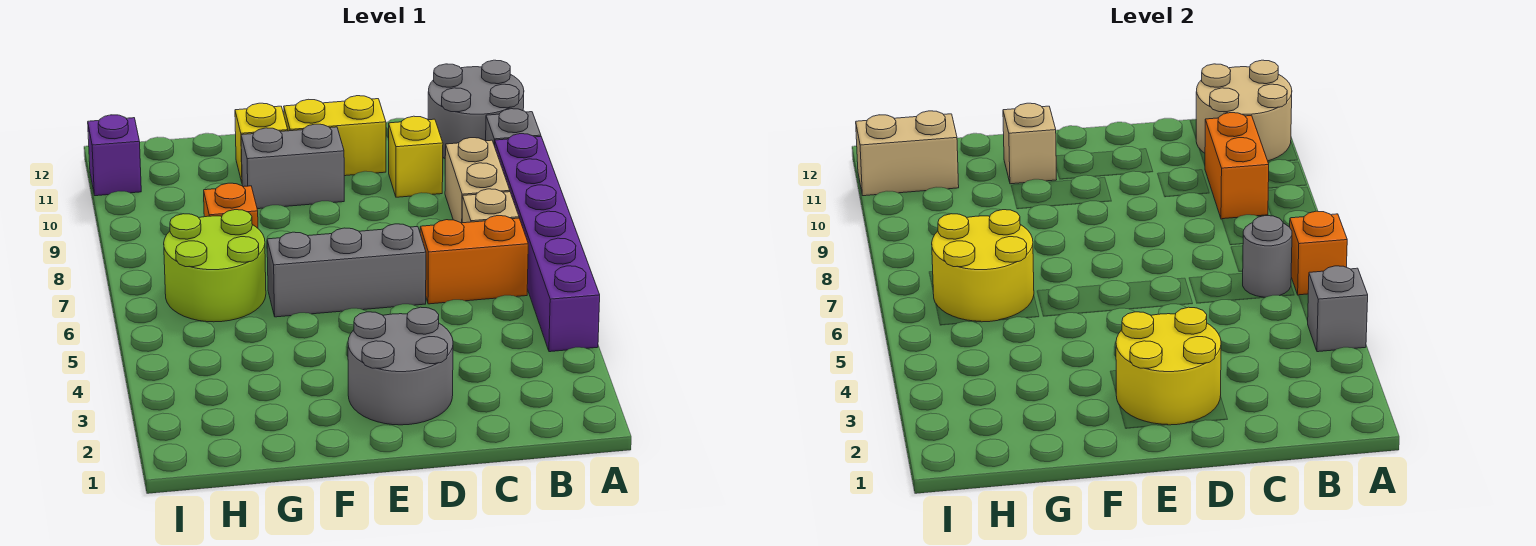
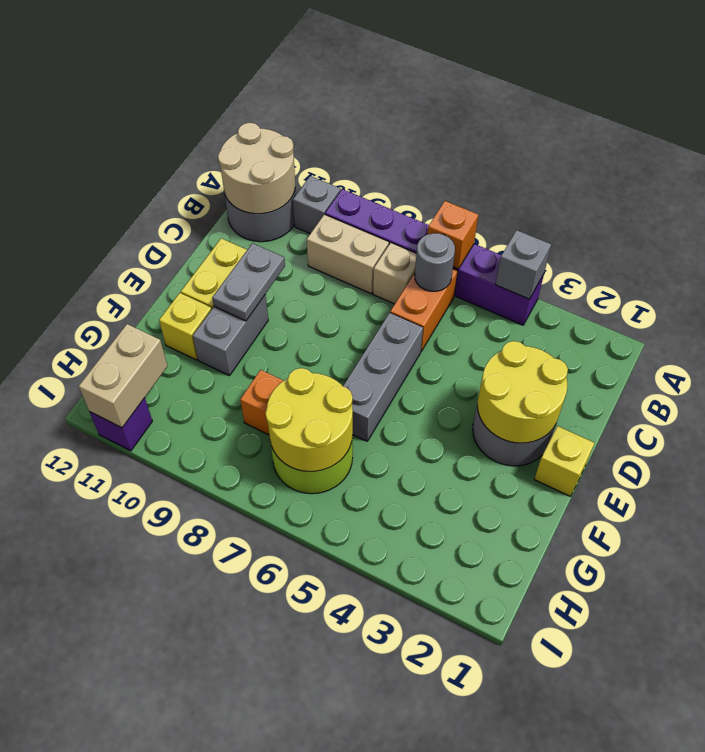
orange 1x2 brick [1205,113,1269,219] -> none
yellow 1x1 brick [389,116,443,197] -> yellow 1x1 brick moved to [534,426,594,496]
none -> grey 1x2 plate [212,243,285,321]
tan 1x1 brick [1003,103,1057,184] -> none

